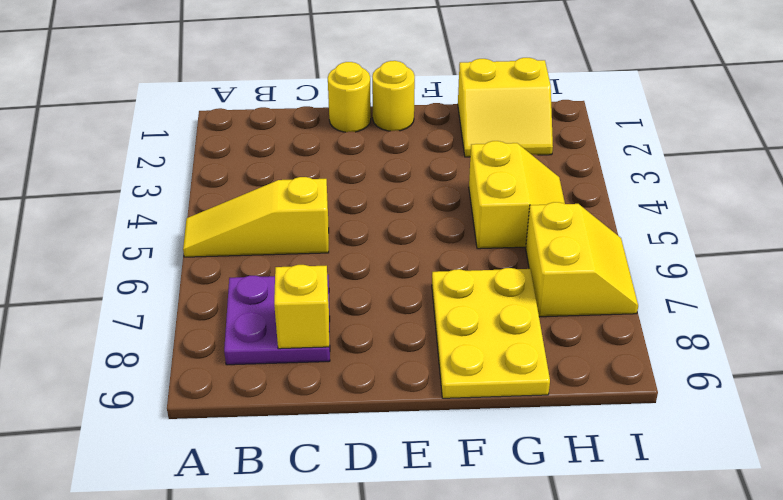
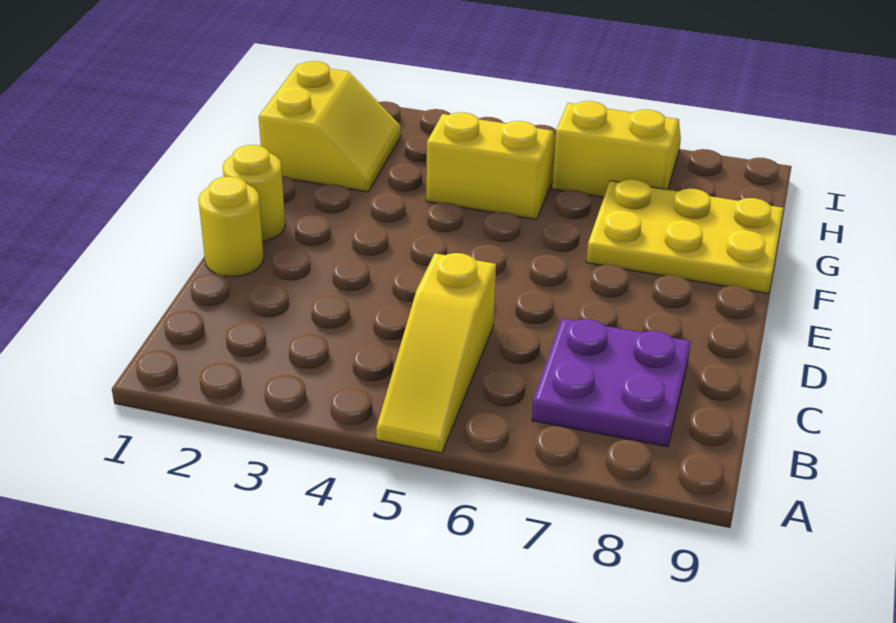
yellow 1x1 brick [274,265,329,349] -> none

